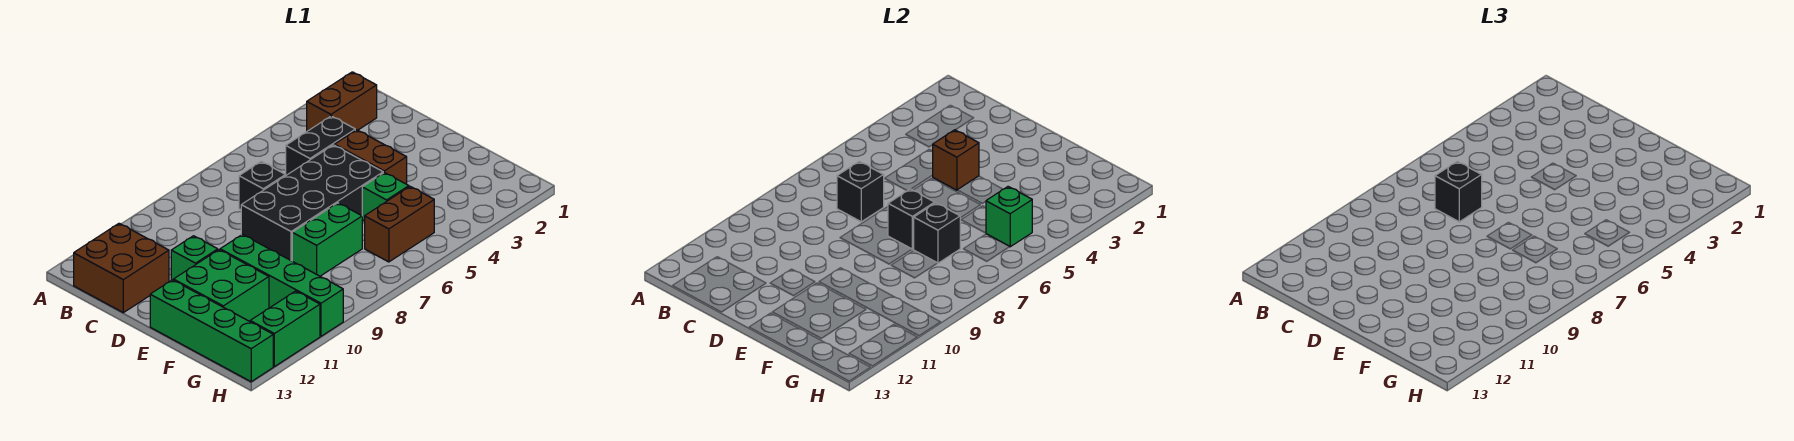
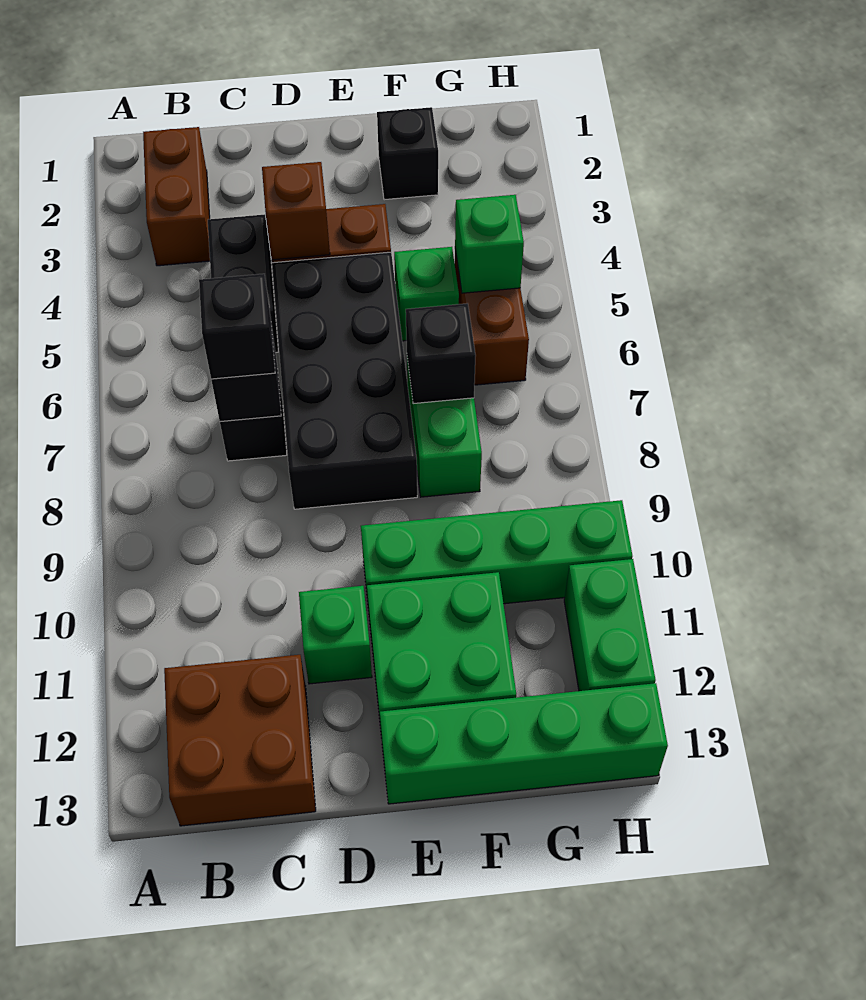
black 1x1 brick [888,189,935,249] -> black 1x1 brick moved to [377,107,438,200]

